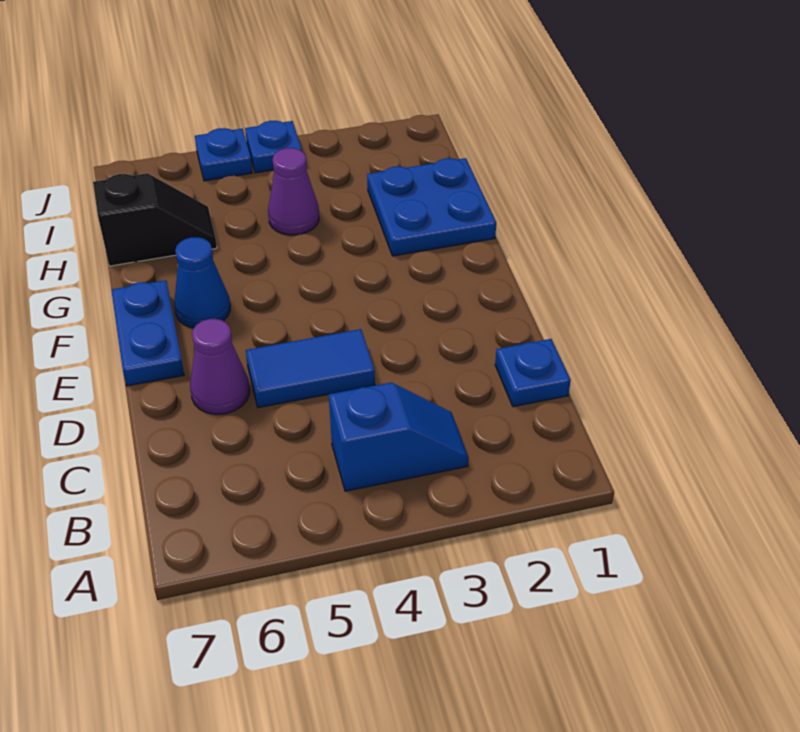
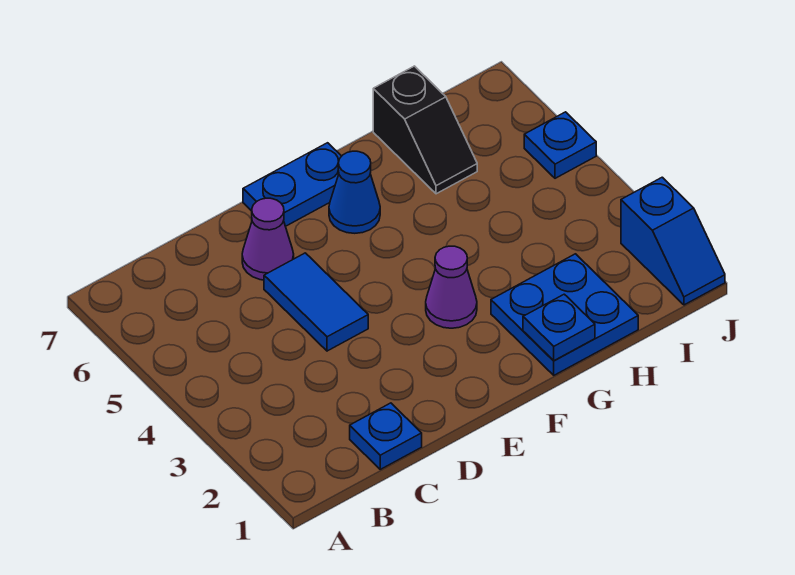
blue 1x2 slope [329,382,469,491] -> blue 1x2 slope moved to [621,177,725,305]
purple 1x1 cone [268,148,319,235] -> purple 1x1 cone moved to [426,246,477,328]
blue 1x1 plate [245,121,302,173] -> blue 1x1 plate moved to [523,294,595,361]

